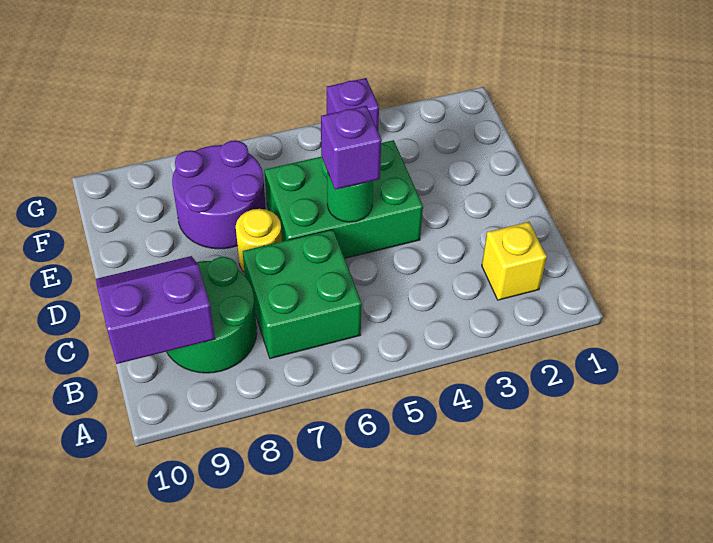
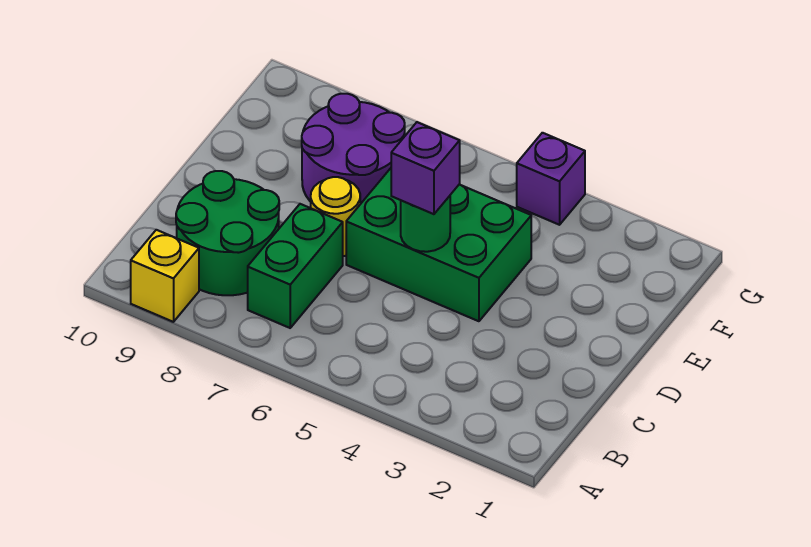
yellow 1x1 brick [482,222,547,300] -> yellow 1x1 brick moved to [131,230,199,322]
green 2x2 brick [243,229,362,359] -> green 1x2 brick [248,204,343,328]
purple 2x2 slope [96,256,215,364] -> none

